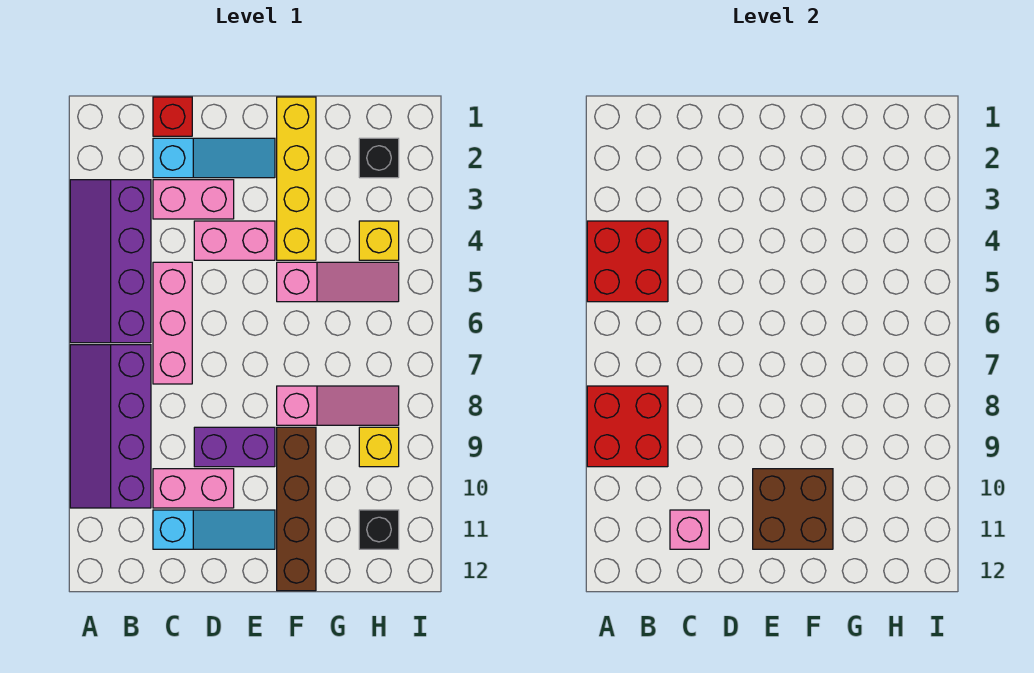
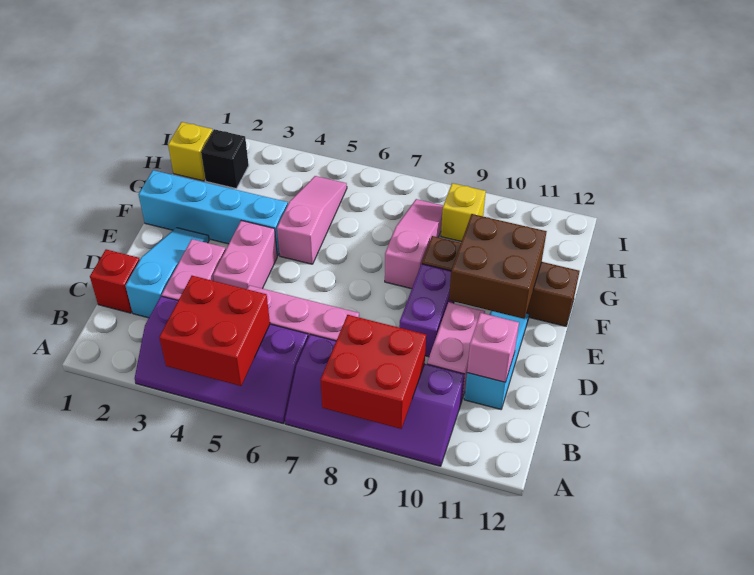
yellow 1x4 brick [277,97,316,260] -> cyan 1x4 brick [138,170,288,256]
yellow 1x1 brick [359,221,399,260] -> yellow 1x1 brick moved to [168,122,213,181]
black 1x1 brick [359,510,399,549] -> none

